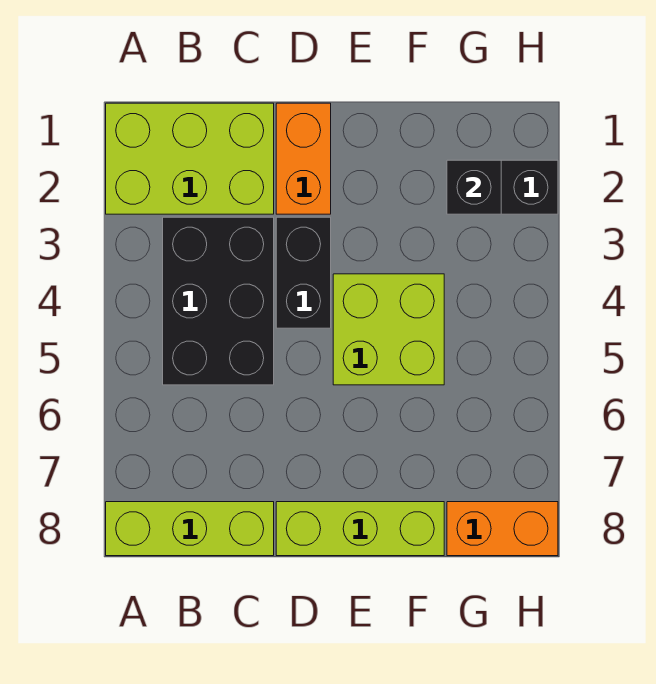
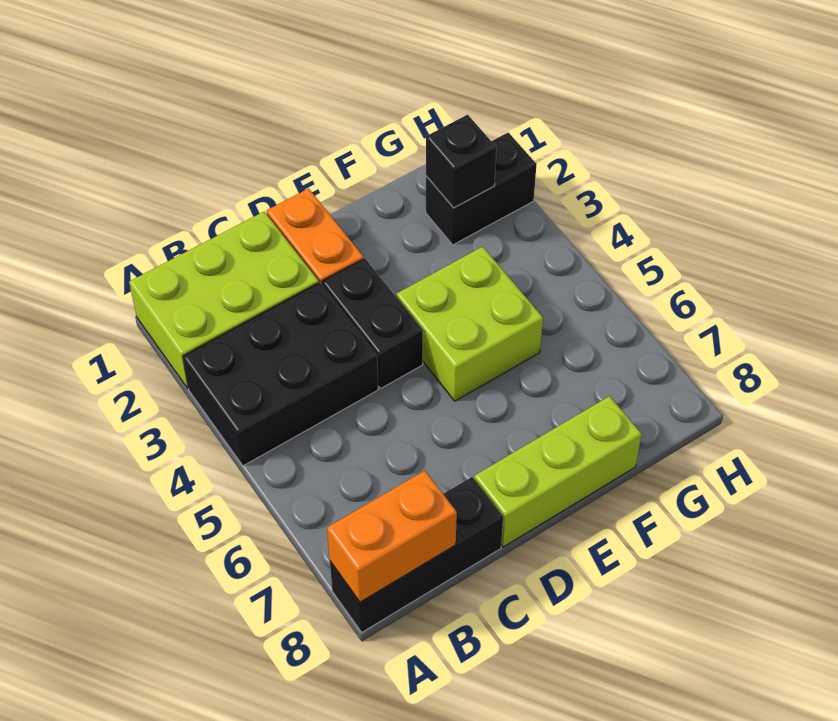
lime 1x3 brick [106,502,274,556] -> black 1x3 brick [330,477,503,632]
black 2x3 brick [163,217,274,385] -> black 2x3 brick turned to [183,283,378,466]
orange 1x2 brick [447,502,558,556] -> orange 1x2 brick moved to [327,471,457,602]

